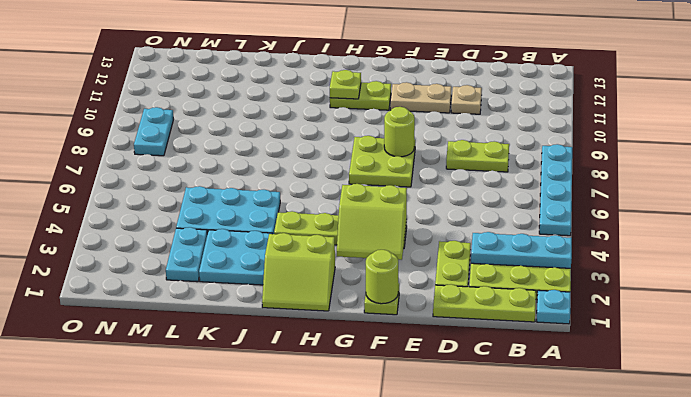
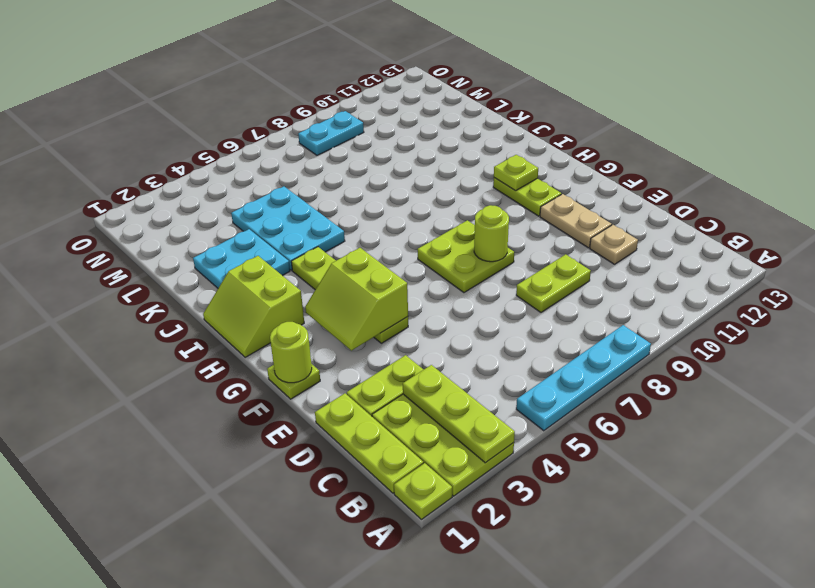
cyan 1x1 plate [536,290,570,324] -> lime 1x1 plate [394,463,452,520]
cyan 1x3 plate [471,232,572,268] -> lime 1x3 plate [403,365,515,463]
lime 1x2 plate [446,140,509,172] -> lime 1x2 plate turned to [516,254,591,312]
cyan 1x2 plate [166,227,207,282] -> none

